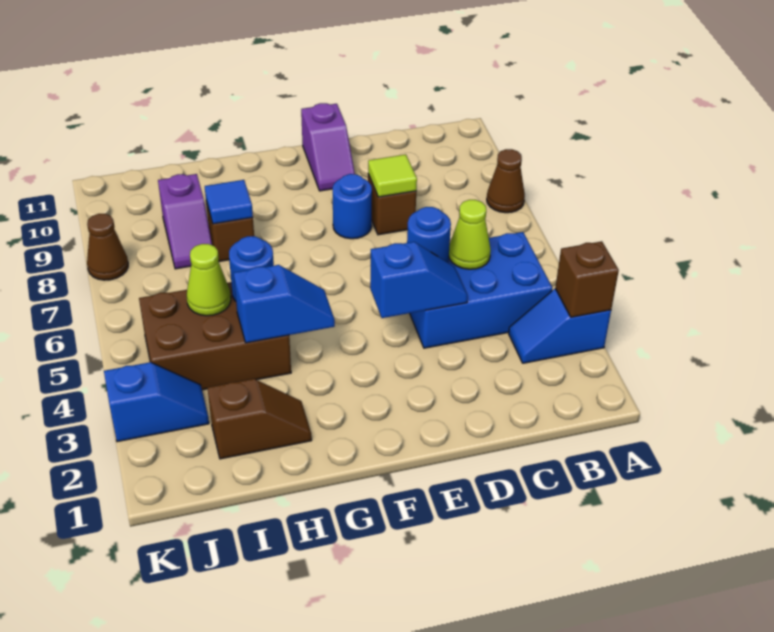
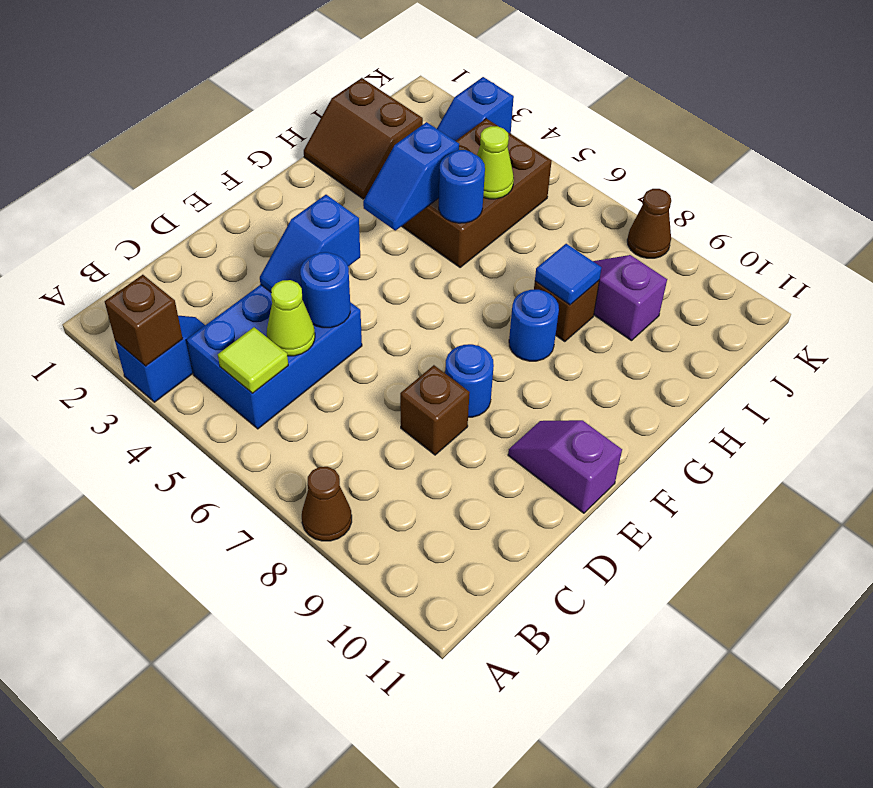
lime 1x1 tile [368,154,417,197] -> lime 1x1 tile moved to [218,327,288,393]
none -> blue 1x1 round brick [509,290,559,361]
brown 1x2 slope [207,379,312,459] -> brown 2x2 slope [304,78,423,199]

